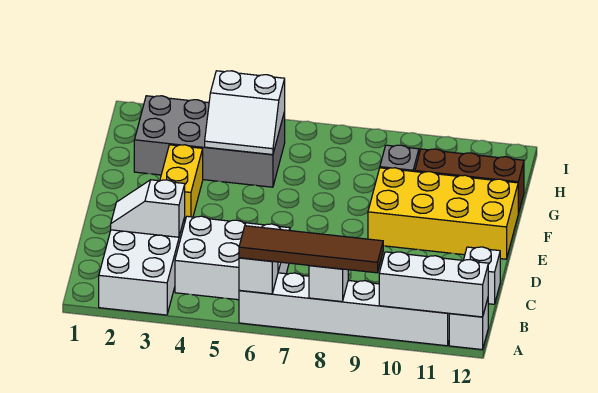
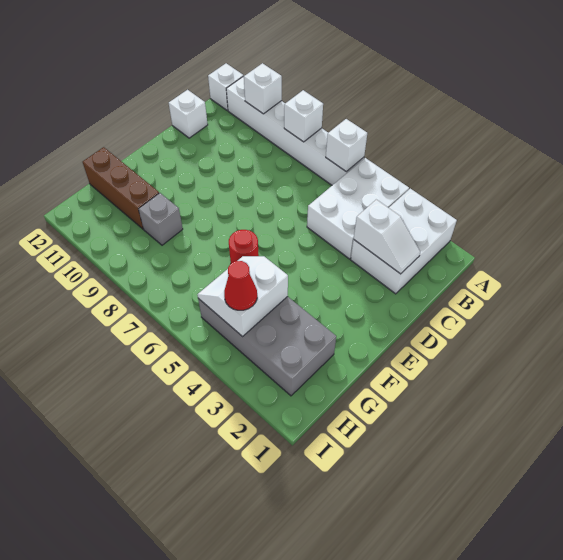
brown 1x4 tile [239,226,383,273] -> none
white 1x3 brick [379,252,488,317] -> white 1x1 brick [244,63,282,114]
white 2x3 brick [175,216,290,300] -> white 2x3 brick turned to [307,158,409,259]
yellow 1x2 brick [160,145,203,220] -> none
yellow 2x4 brick [368,168,518,259] -> none
none -> red 1x1 round brick [229,230,259,263]
white 2x2 slope [205,71,285,155] -> white 2x2 slope turned to [197,256,288,337]
none -> red 1x1 cone [224,261,257,310]

